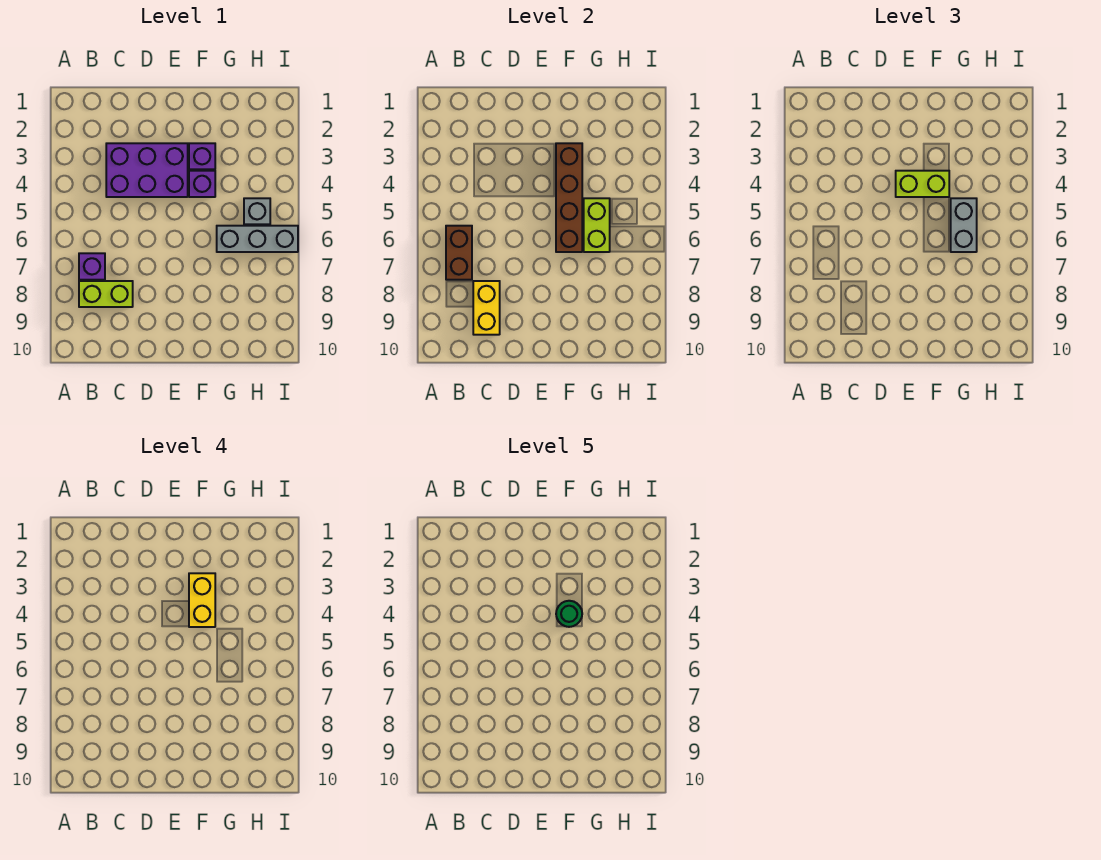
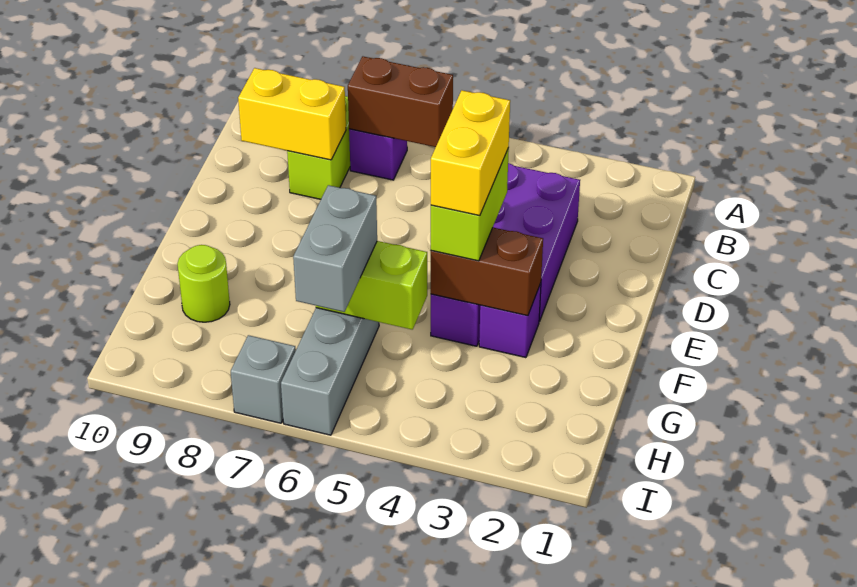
brown 1x4 brick [556,143,582,252] -> brown 1x2 brick [431,228,543,316]
yellow 1x2 brick [189,573,215,627] -> yellow 1x2 brick turned to [431,90,510,216]
green 1x1 round brick [556,601,582,627] -> none
grey 1x2 brick [951,198,977,252] -> grey 1x2 brick turned to [293,185,377,312]
none -> lime 1x1 round brick [177,245,230,322]
grey 1x1 brick [244,198,270,224] -> grey 1x1 brick moved to [231,335,296,423]

